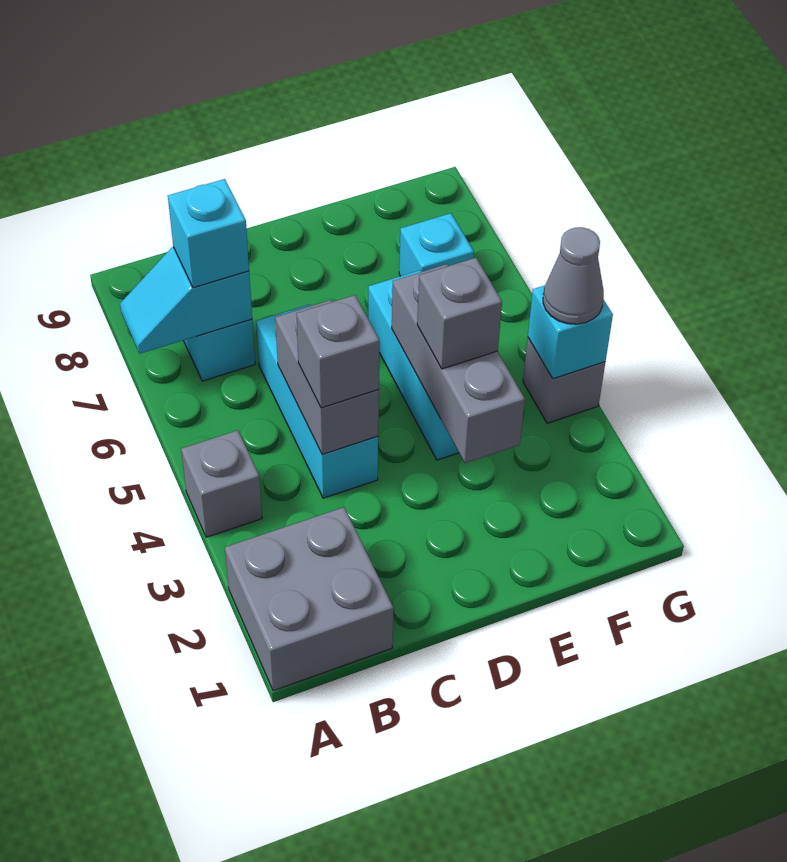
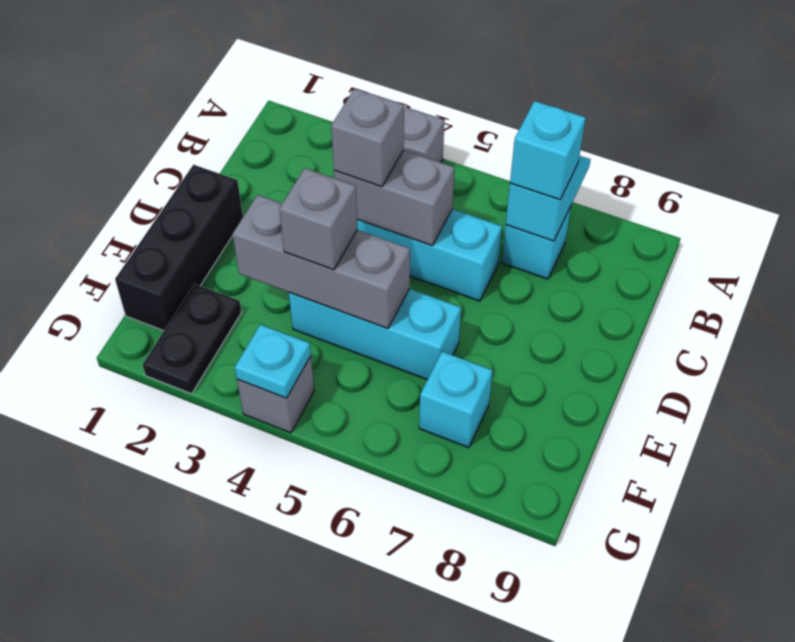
grey 2x2 brick [225,507,393,691] -> none
none -> black 1x3 brick [115,165,243,331]
none -> black 1x2 plate [143,284,242,394]
cyan 1x1 brick [528,285,613,379] -> cyan 1x1 plate [235,324,311,398]
grey 1x1 cone [543,227,604,324] -> none

